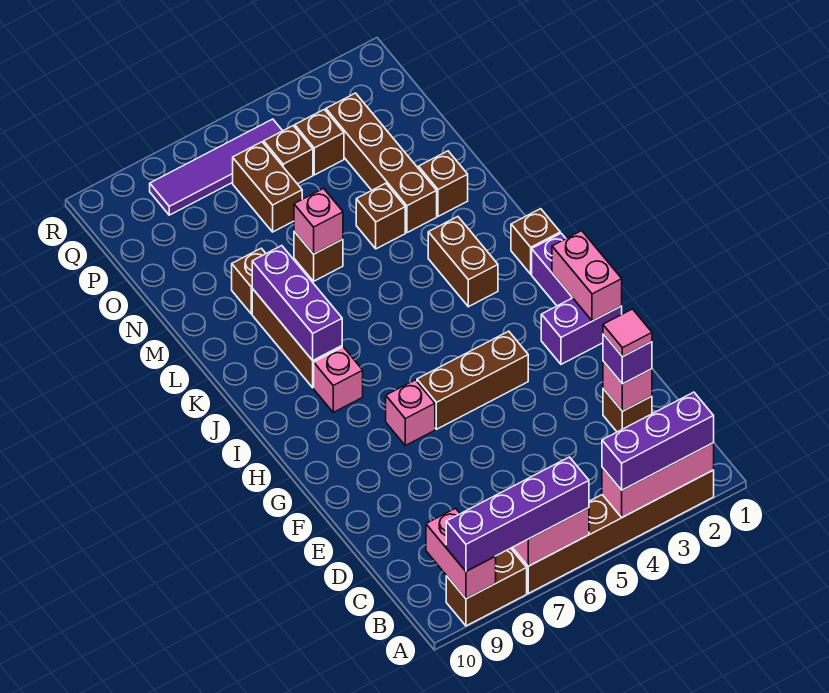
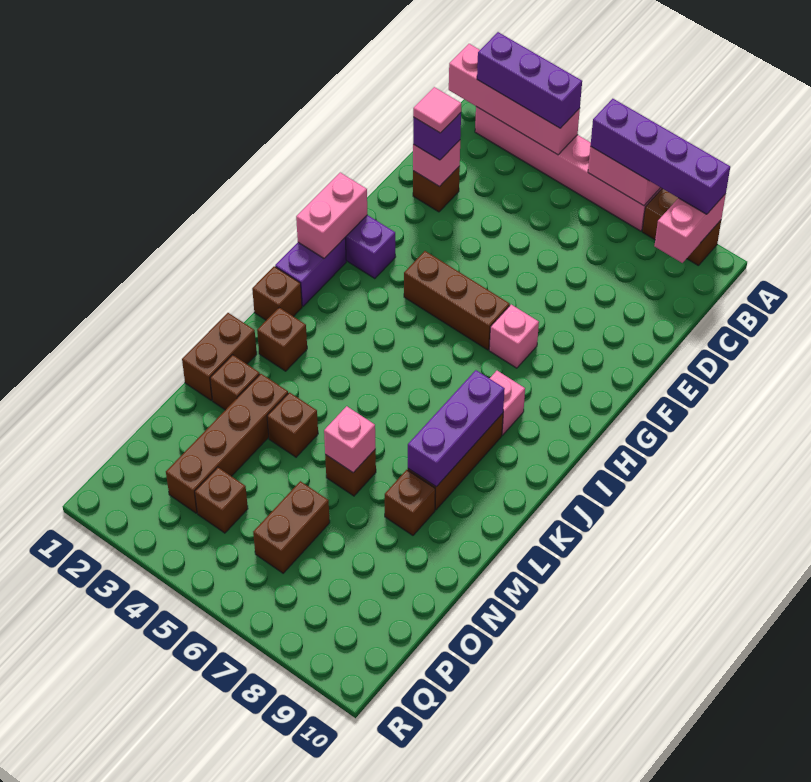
brown 1x6 brick [511,470,714,593] -> pink 1x6 brick [475,107,662,231]
pink 1x3 brick [602,443,714,517] -> pink 1x4 brick [449,44,580,155]
brown 1x2 brick [428,217,498,307] -> brown 1x2 brick moved to [182,313,257,400]
brown 1x1 brick [264,126,313,184] -> brown 1x1 brick moved to [257,308,307,371]
purple 1x4 tile [150,119,282,215] -> none

